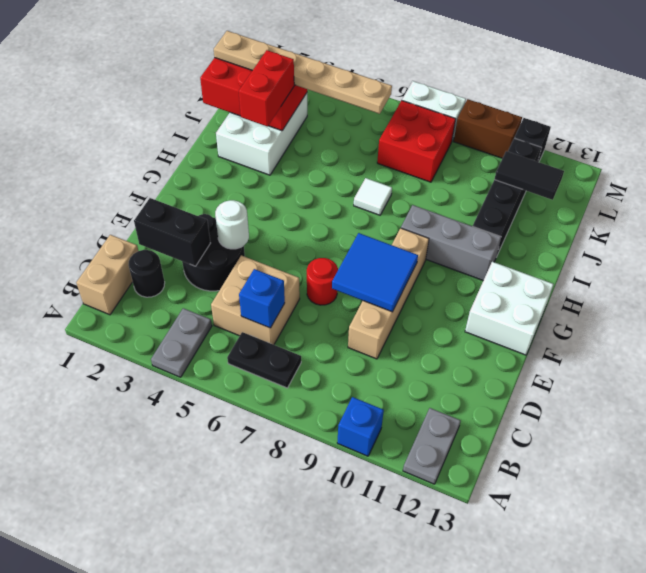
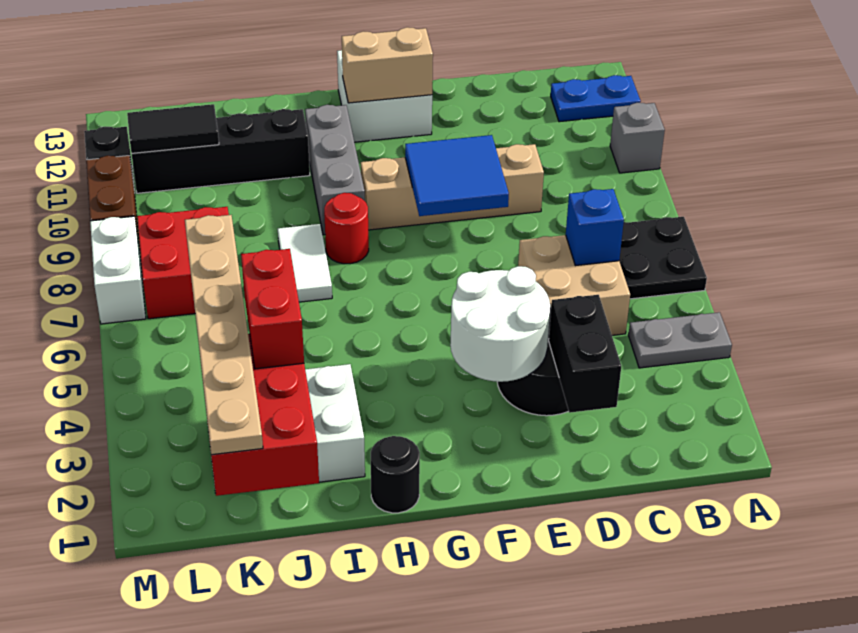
blue 1x1 brick [337,397,384,456] -> grey 1x1 brick [610,103,665,173]
grey 1x2 plate [403,408,461,484] -> blue 1x2 plate [551,75,641,122]
tan 1x2 brick [76,235,138,315] -> tan 1x2 brick moved to [342,27,433,103]
black 1x2 plate [227,332,301,388] -> black 2x2 plate [619,217,707,299]
black 1x1 round brick [129,250,165,297] -> black 1x1 round brick moved to [371,436,420,513]
white 1x1 round brick [215,200,249,249] -> white 2x2 round brick [450,266,550,382]
red 1x1 round brick [307,258,338,305] -> red 1x1 round brick moved to [324,193,369,264]
red 1x2 brick [239,50,294,127] -> red 1x2 brick turned to [241,249,304,369]
white 1x1 tile [354,178,392,215] -> white 1x2 tile [278,224,332,302]
black 1x2 tile [494,151,564,200] -> black 1x2 tile turned to [127,104,219,153]

